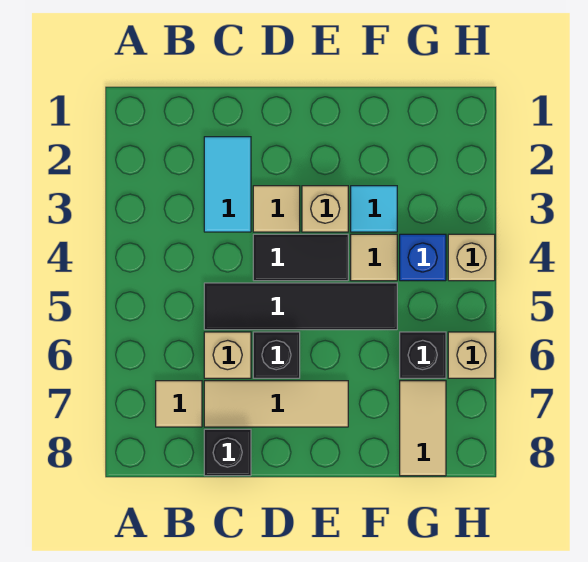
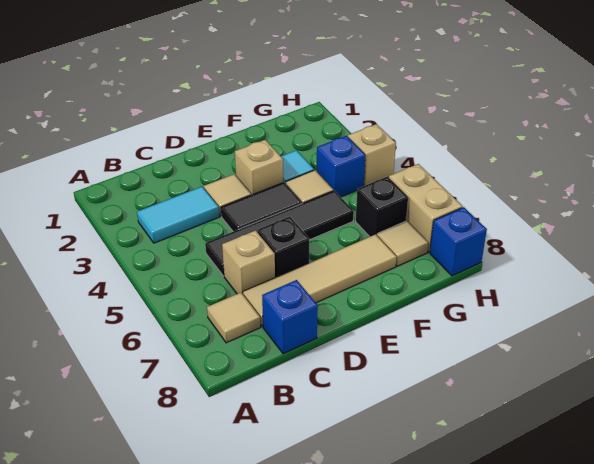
cyan 1x2 tile [204,137,251,232] -> cyan 1x2 tile turned to [137,187,219,243]
tan 1x3 tile [204,381,348,427] -> tan 1x4 tile [243,234,396,327]
black 1x1 brick [204,429,251,476] -> blue 1x1 brick [262,280,318,354]
tan 1x2 tile [400,381,446,476] -> tan 1x1 tile [377,221,428,266]
tan 1x1 brick [448,332,495,378] -> tan 1x2 brick [389,164,463,252]
none -> blue 1x1 brick [430,207,487,276]

